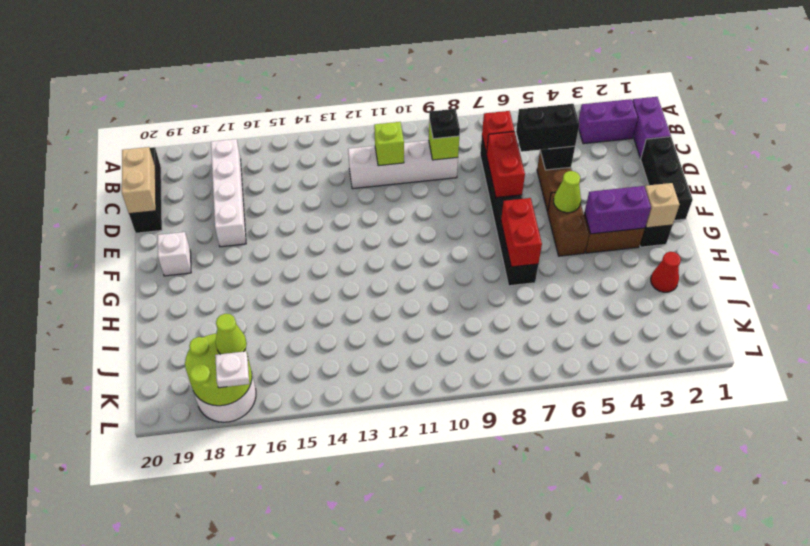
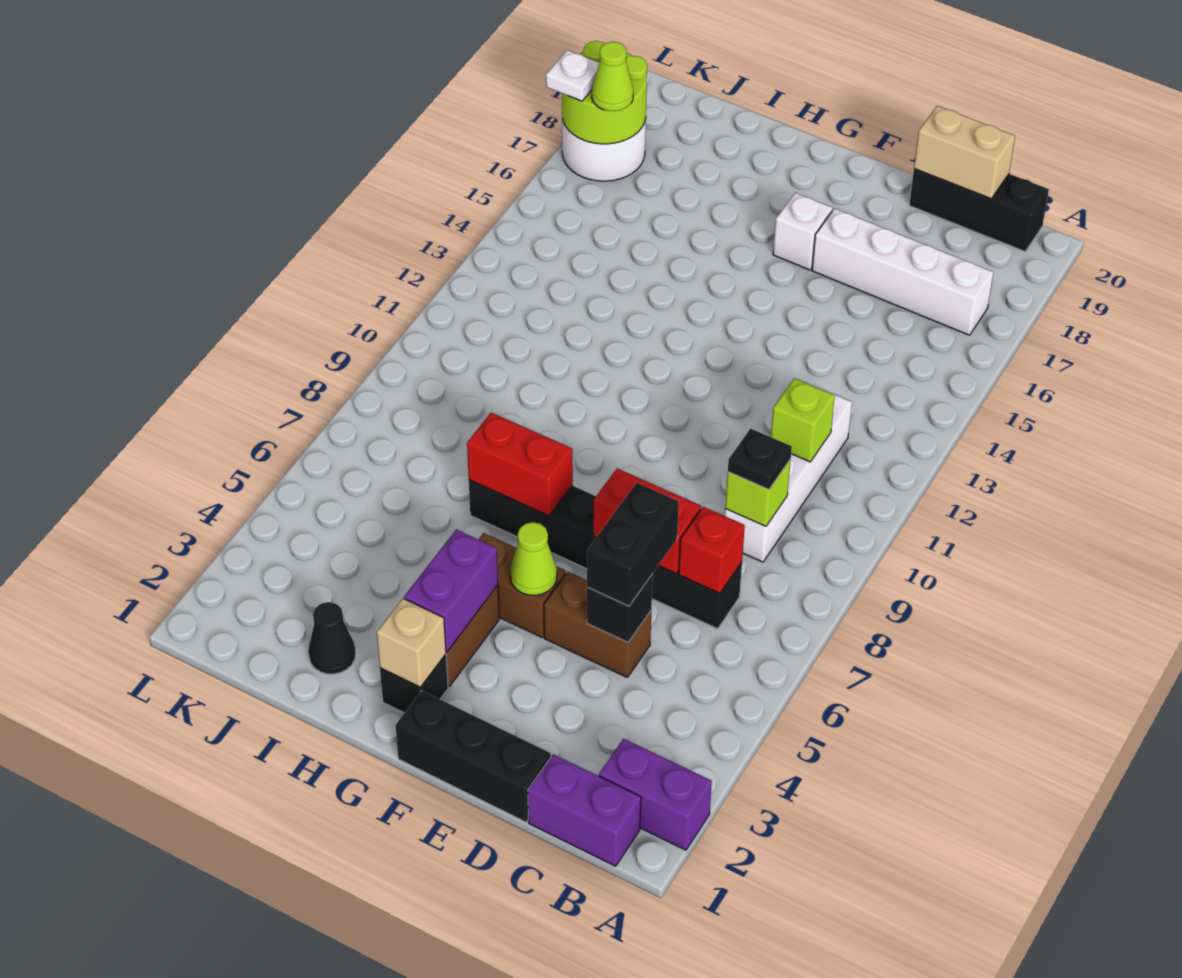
purple 1x2 brick [578,99,638,144] -> purple 1x2 brick turned to [599,739,712,850]
white 1x1 brick [158,232,191,276] -> white 1x1 brick moved to [773,193,833,270]
red 1x1 cone [651,252,681,292] -> black 1x1 cone [308,602,356,674]

